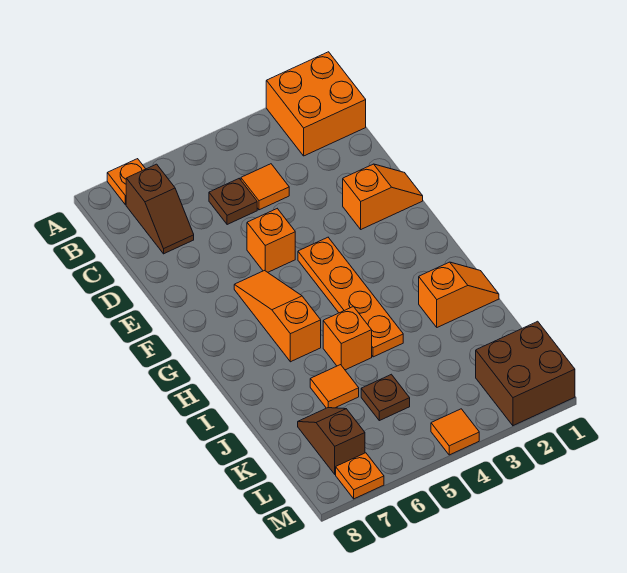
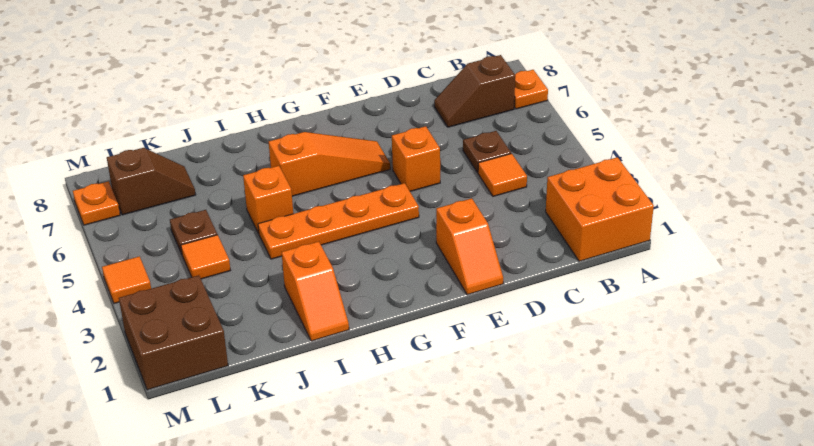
orange 1x1 tile [310,365,359,408] -> orange 1x1 tile moved to [181,235,231,279]

